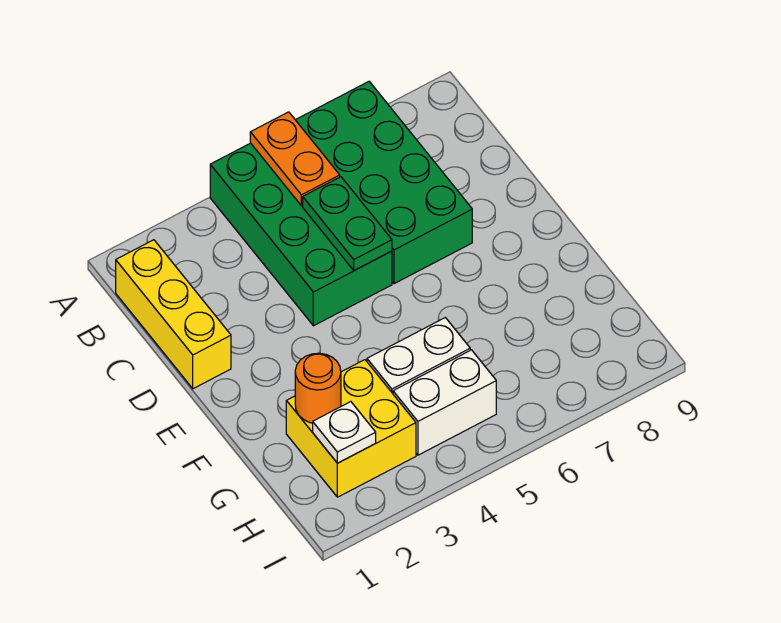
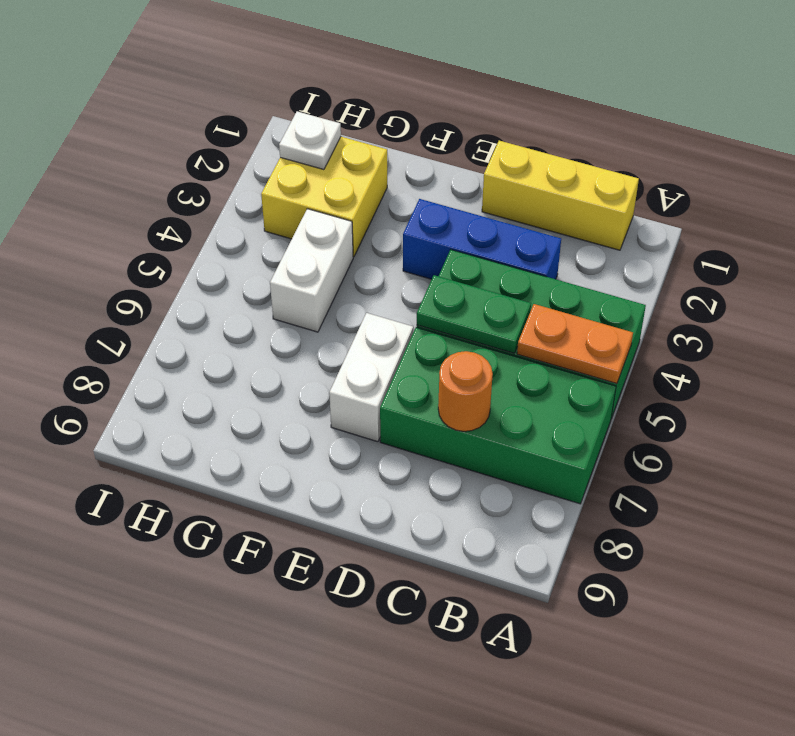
none -> blue 1x3 brick [403,199,561,279]
orange 1x1 round brick [295,353,341,423] -> orange 1x1 round brick moved to [438,351,493,431]
white 1x2 brick [393,350,496,455] -> white 1x2 brick moved to [329,313,413,442]

